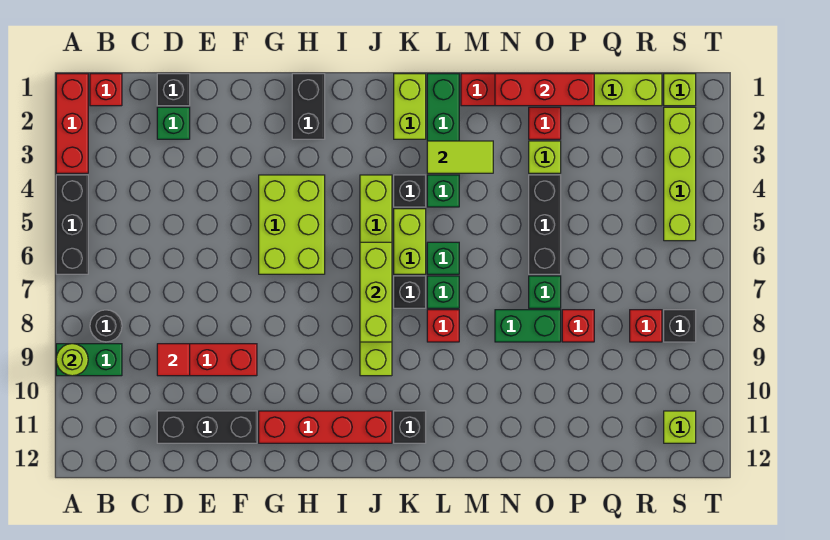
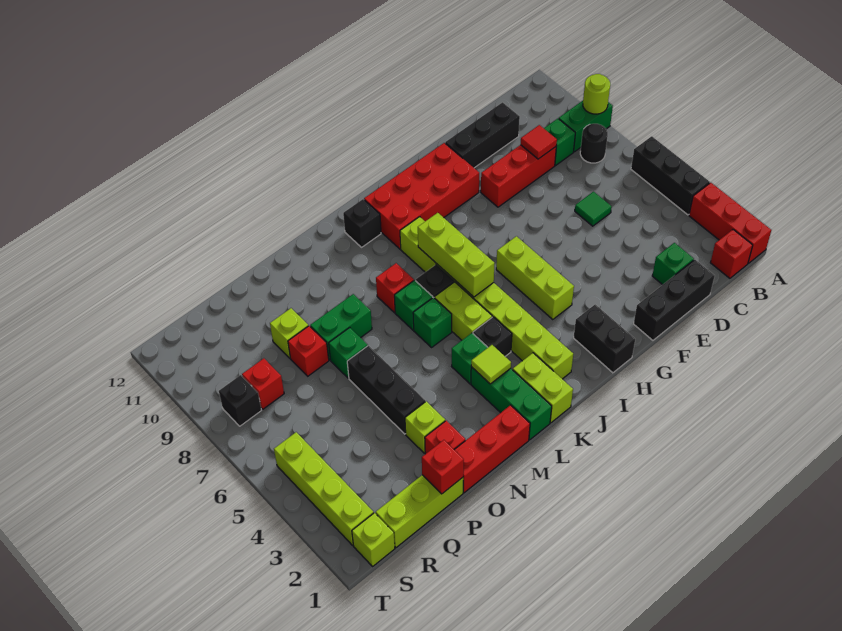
none -> green 1x1 brick [544,119,575,165]
black 1x1 brick [157,74,190,106] -> black 1x3 brick [634,260,715,340]
none -> green 1x1 tile [575,192,612,226]
lime 2x3 brick [259,175,325,274] -> lime 1x3 brick [496,236,574,319]
red 1x4 brick [259,411,392,443] -> red 2x4 brick [364,143,479,249]
lime 1x6 brick [360,175,392,376] -> lime 1x8 brick [400,217,573,379]
lime 1x2 tile [427,141,493,173] -> lime 1x1 tile [471,345,511,384]
red 1x3 brick [495,74,594,106] -> red 1x1 brick [422,440,464,494]
lime 1x1 brick [664,411,696,443] -> lime 1x1 brick moved to [270,308,308,358]

